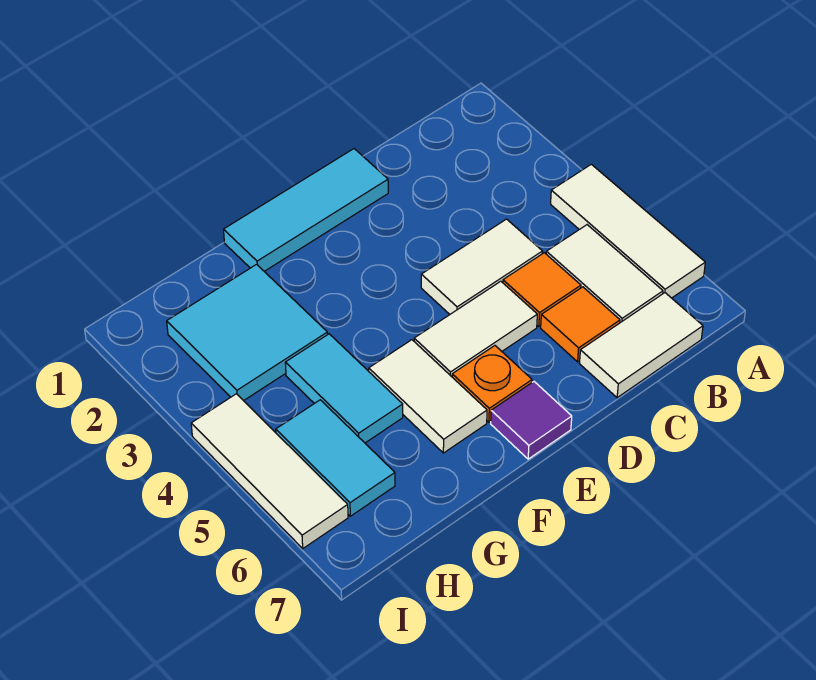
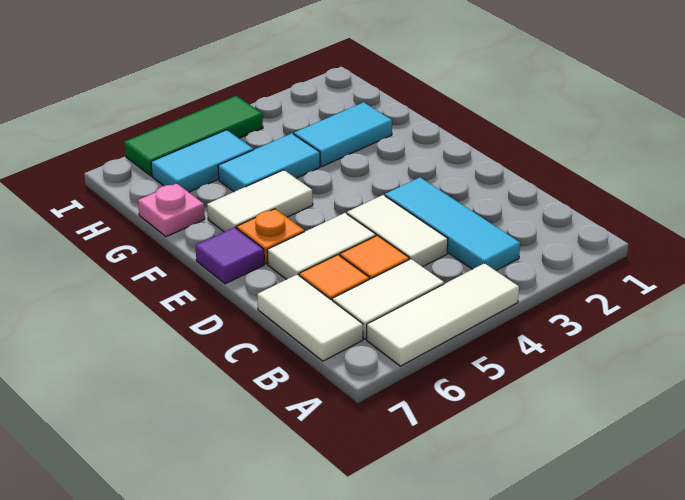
cyan 1x3 tile [223,149,388,271] -> cyan 1x3 tile moved to [385,178,520,271]
white 1x2 tile [414,281,537,377] -> white 1x2 tile turned to [267,213,376,279]
cyan 2x2 tile [167,264,328,401] -> cyan 1x2 tile [294,102,392,166]
none -> pink 1x1 plate [138,183,205,237]
white 1x3 tile [191,394,348,548] -> green 1x3 tile [124,96,263,176]

